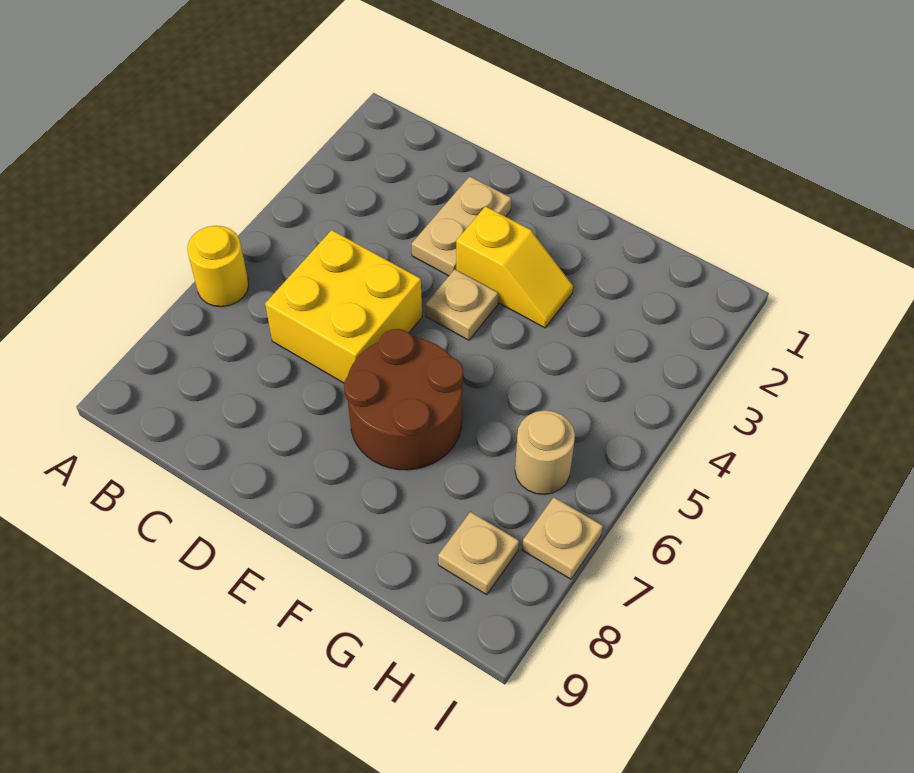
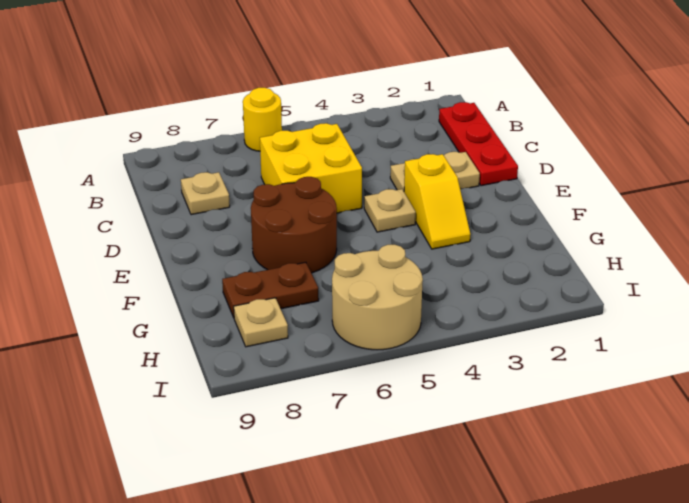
none -> red 1x3 plate [439,102,518,186]
none -> brown 1x2 plate [222,262,319,317]
tan 1x1 round brick [515,410,575,494] -> tan 2x2 round brick [332,245,423,350]
tan 1x1 plate [522,497,603,579] -> tan 1x1 plate moved to [181,172,230,215]

